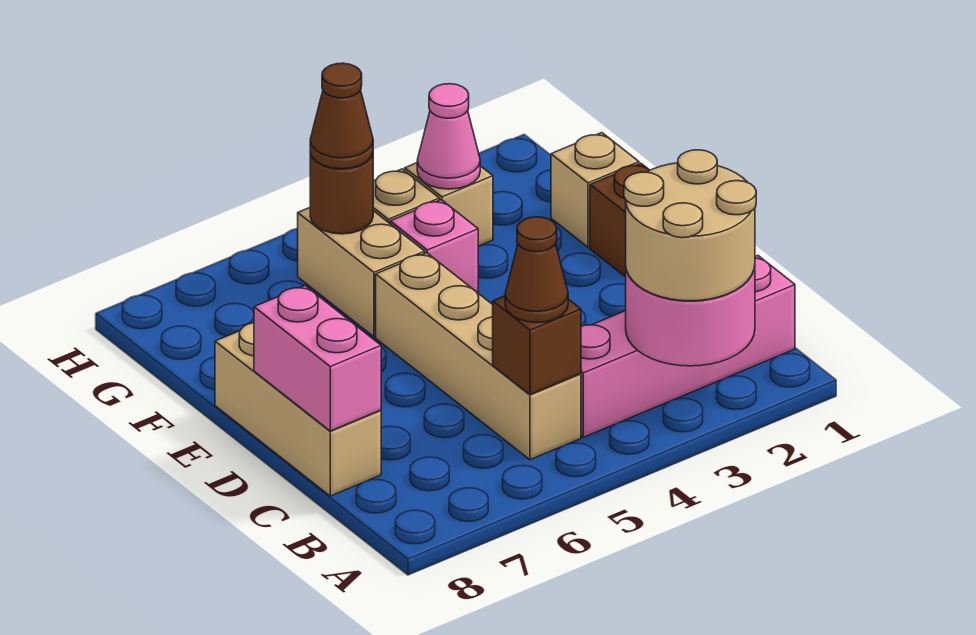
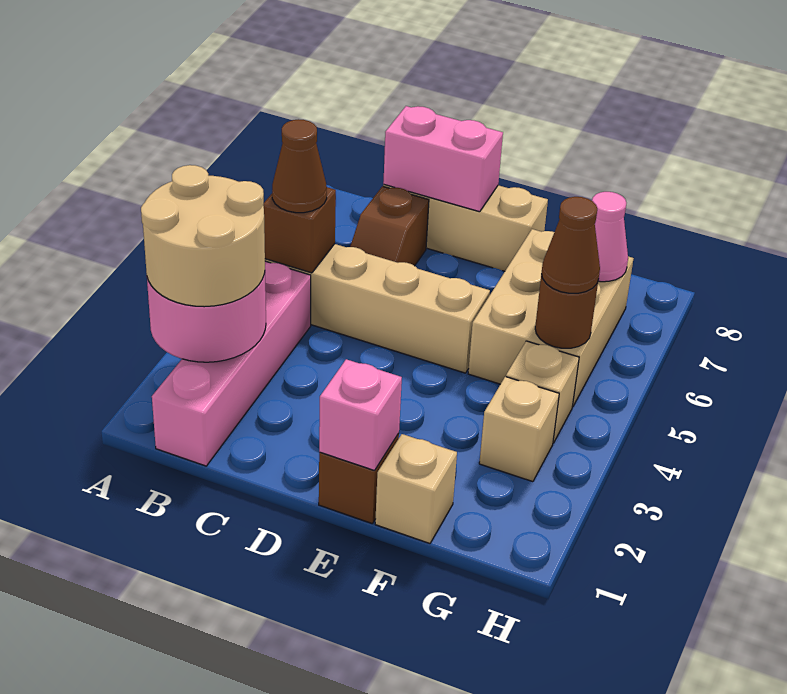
none -> brown 1x2 slope [350,186,429,266]
pink 1x1 brick [390,200,478,293] -> pink 1x1 brick moved to [319,359,402,471]
tan 1x2 brick [298,208,425,337] -> tan 2x3 brick [468,229,634,407]
pink 1x1 cone [417,84,480,189] -> pink 1x1 cone moved to [592,192,628,282]

